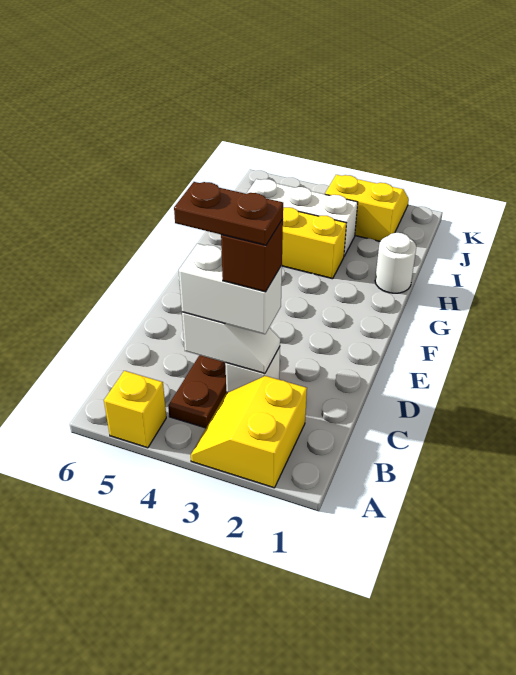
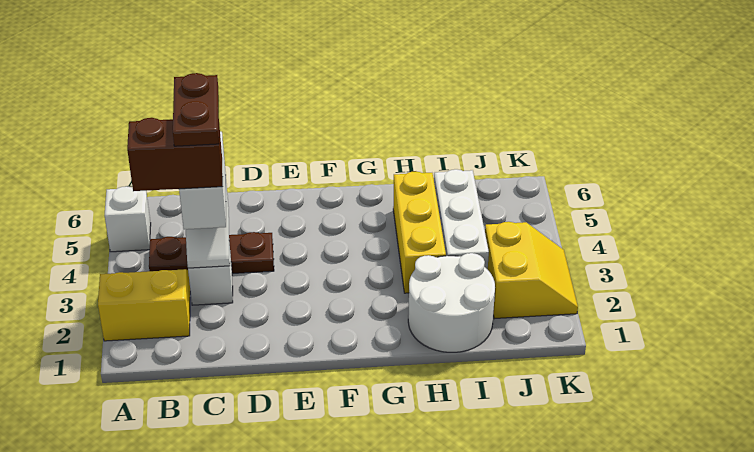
yellow 1x1 brick [104,371,166,448] -> white 1x1 brick [105,186,151,252]
brown 1x1 brick [221,219,283,292] -> brown 1x2 brick [127,118,223,191]
white 1x1 round brick [375,233,416,293] -> white 2x2 round brick [408,253,495,352]

